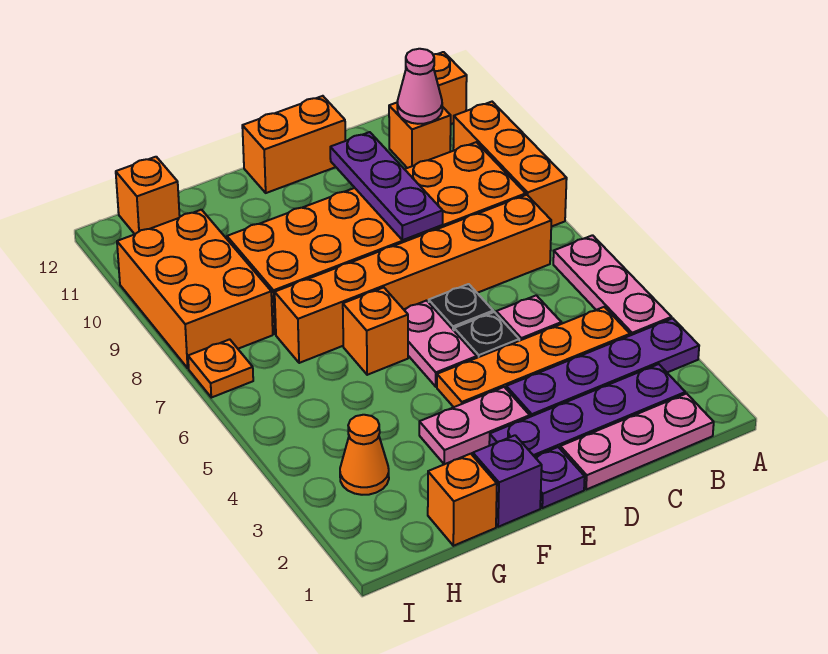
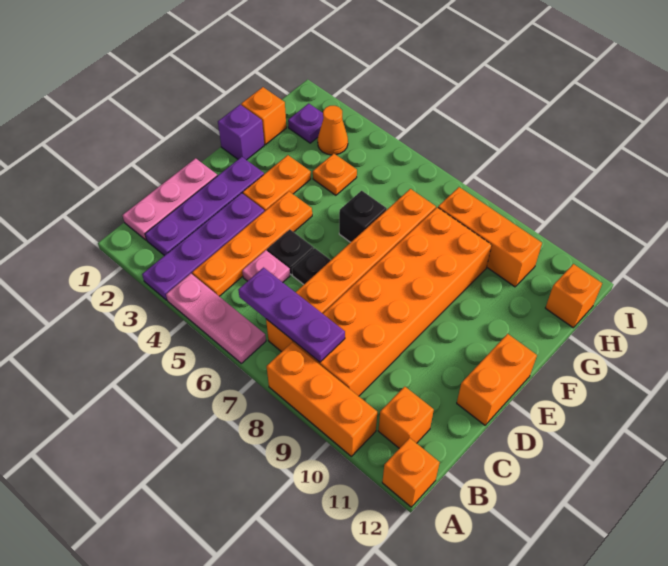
pink 1x1 cone [397,49,442,124] -> none
purple 1x3 plate [330,132,443,240] -> purple 1x3 plate moved to [238,268,345,362]
purple 1x1 plate [535,447,585,508] -> purple 1x1 plate moved to [288,103,323,143]
pink 1x2 plate [419,387,530,464] -> orange 1x2 plate [243,155,311,211]
pink 1x2 plate [404,301,477,387] -> none
orange 1x1 brick [343,288,408,375] -> black 1x1 brick [339,191,387,242]
orange 2x3 brick [117,210,273,368] -> orange 1x3 brick [438,187,542,287]
orange 1x1 plate [188,339,253,398] -> orange 1x1 plate moved to [313,154,357,195]

